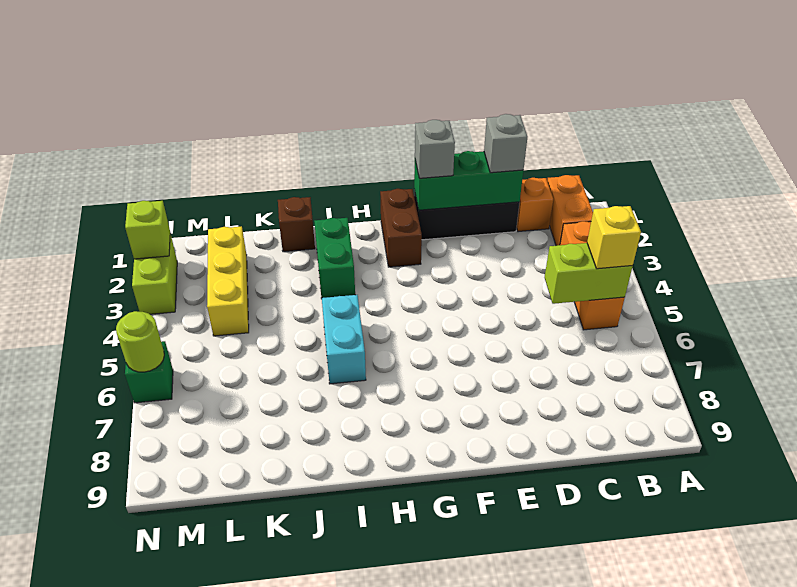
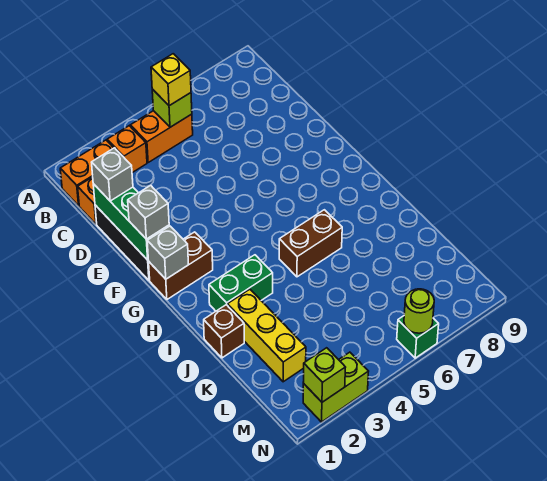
lime 1x2 brick [545,243,633,304] -> lime 1x1 brick [152,89,192,127]
none -> grey 1x1 brick [147,226,188,279]
cyan 1x2 brick [322,295,366,384] -> brown 1x2 brick [279,210,342,277]
yellow 1x3 brick [207,226,249,336] -> yellow 1x3 brick turned to [227,289,306,382]

